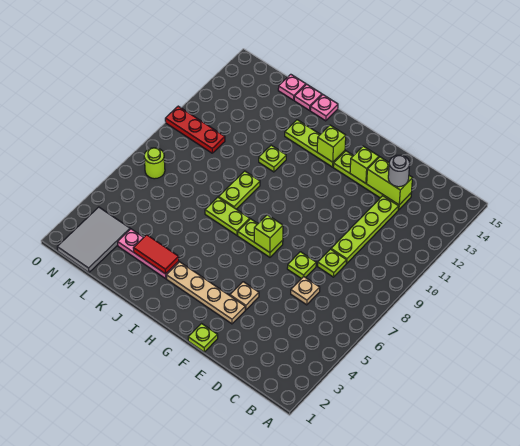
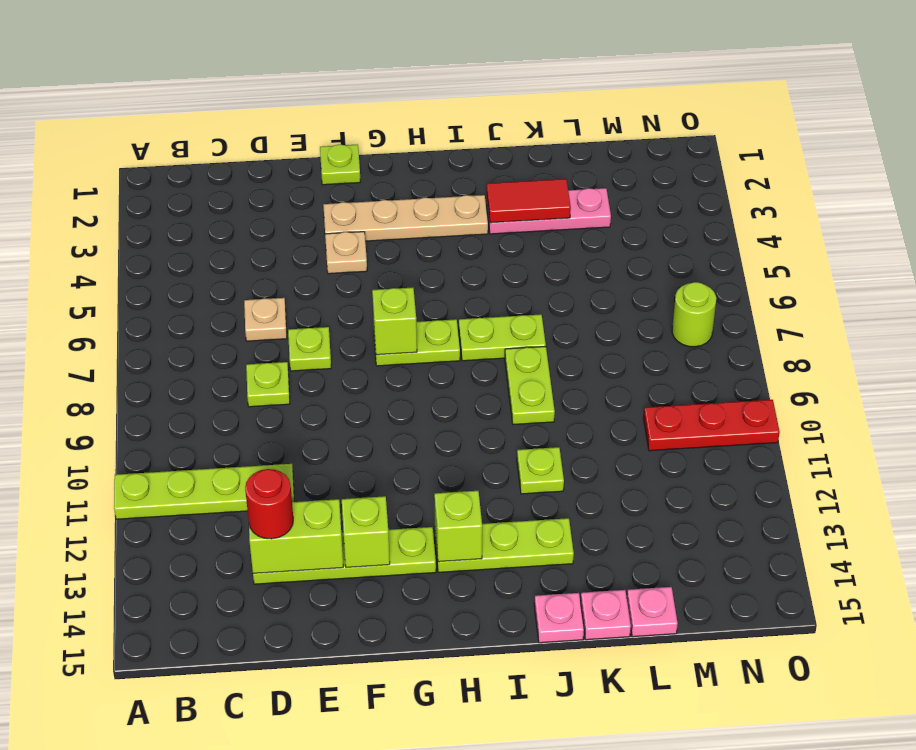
lime 1x4 plate [331,196,399,263] -> lime 1x4 plate turned to [114,464,294,519]
grey 1x1 round brick [388,155,410,187] -> red 1x1 round brick [245,469,293,539]
grey 2x3 tile [57,207,130,273] -> none

